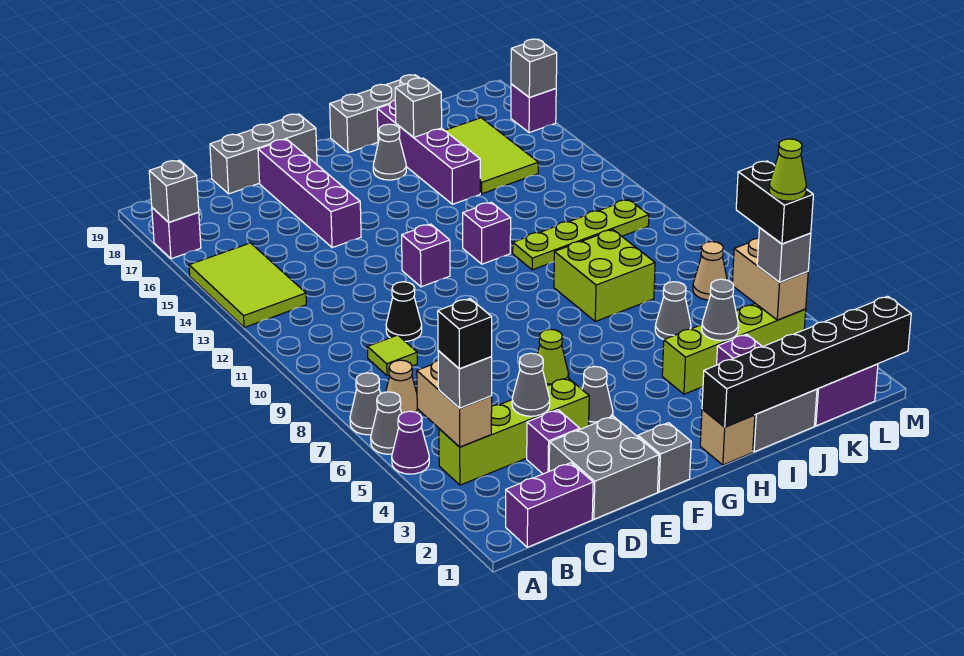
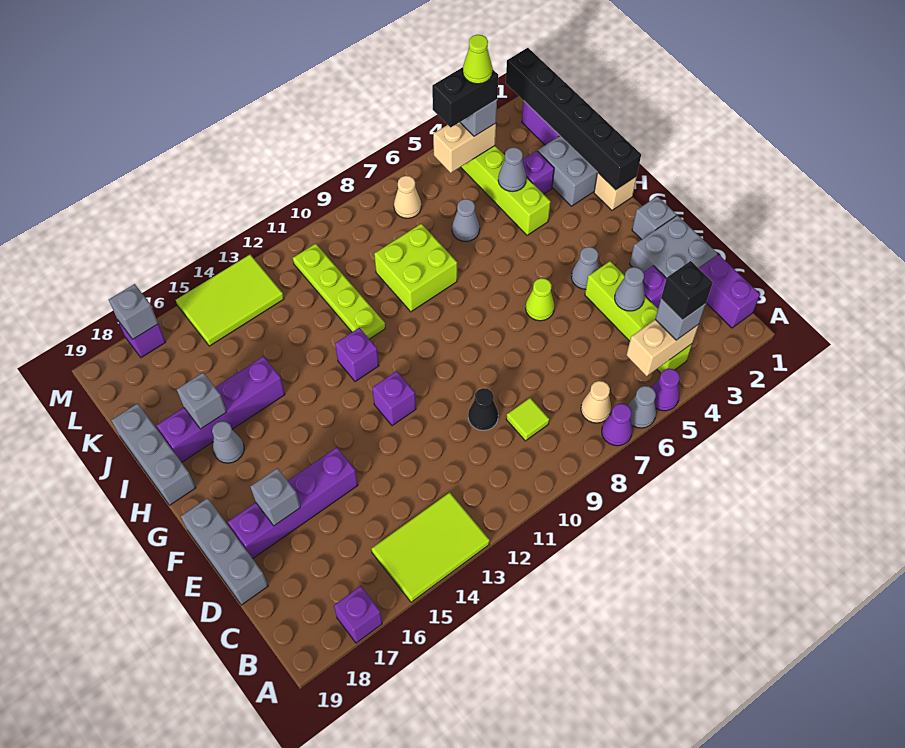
grey 1x1 cone [350,373,381,435] -> purple 1x1 cone [602,404,632,446]
grey 1x1 brick [149,160,199,222] -> grey 1x1 brick moved to [250,468,300,526]
lime 2x3 tile [445,118,538,194] -> lime 2x3 tile moved to [176,255,284,346]

